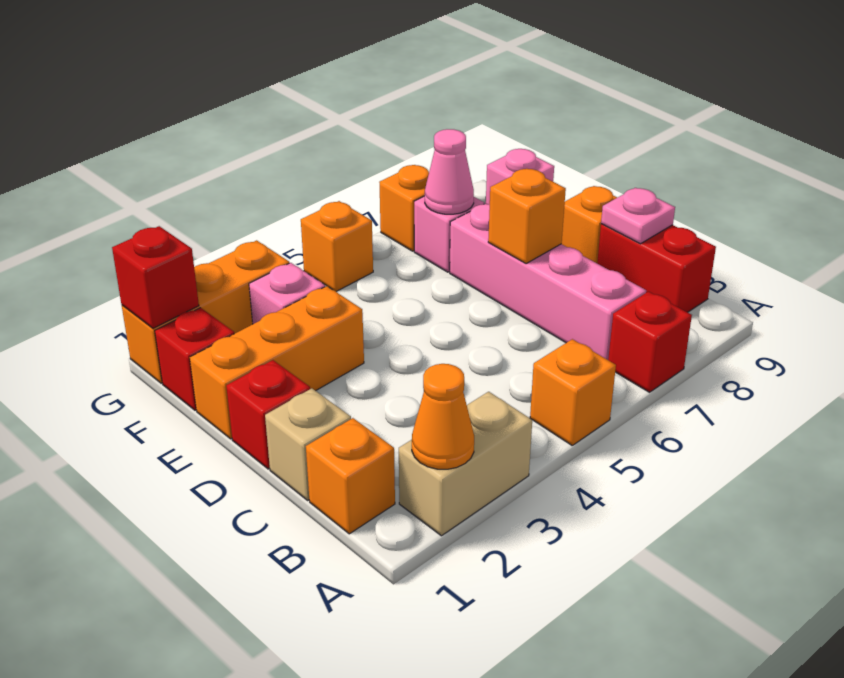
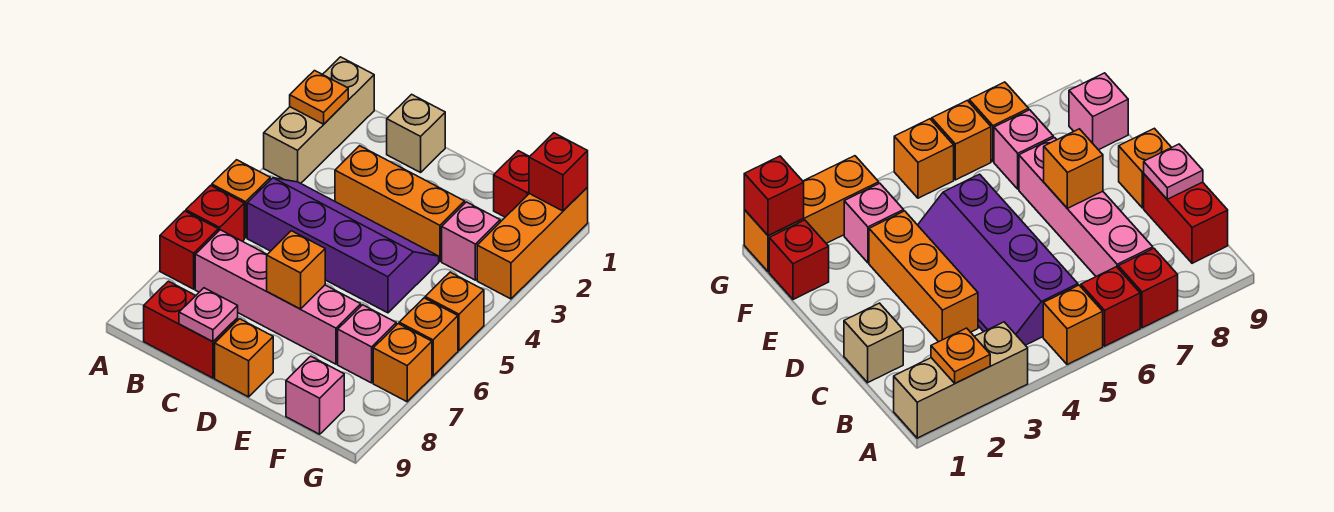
tan 1x2 brick [399,392,532,536] -> tan 1x3 brick [264,57,374,183]
orange 1x1 cone [412,364,474,469] -> orange 1x1 plate [290,71,348,124]
orange 1x1 brick [306,418,395,534] -> orange 1x1 brick moved to [399,298,458,376]
none -> purple 2x4 slope [247,178,439,313]
red 1x1 brick [226,360,310,469] -> red 1x1 brick moved to [186,185,244,241]
orange 1x3 brick [190,286,364,439] -> orange 1x3 brick turned to [335,146,465,261]
pink 1x1 cone [425,129,474,214] -> none

